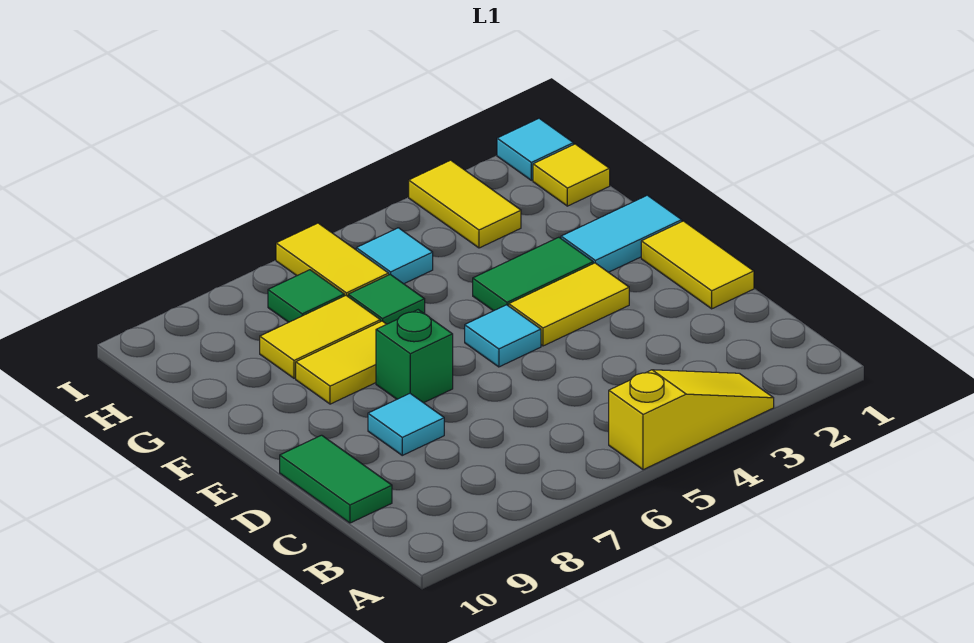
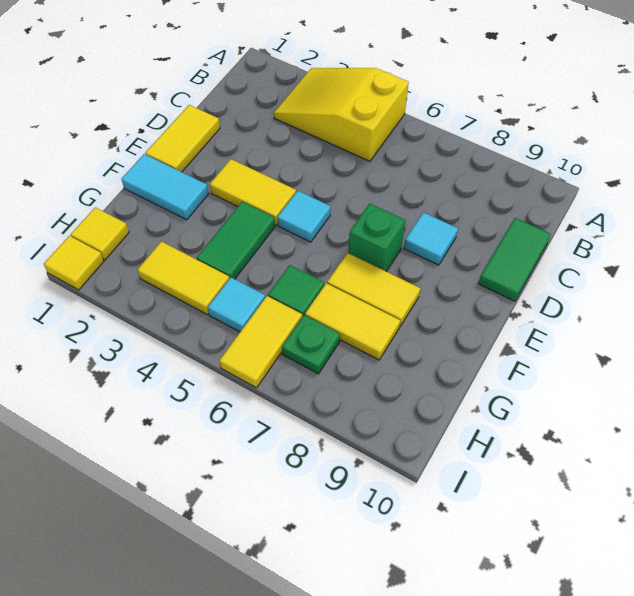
yellow 1x3 slope [609,370,774,470] -> yellow 2x3 slope [274,68,409,161]
green 1x2 tile [473,237,593,311] -> green 1x2 tile turned to [197,202,275,279]
yellow 1x2 tile [409,160,521,248] -> yellow 1x2 tile turned to [137,241,229,315]
green 1x1 tile [268,270,344,322] -> green 1x1 plate [282,315,340,374]
cyan 1x1 tile [497,118,573,180] -> yellow 1x1 tile [44,236,104,290]

